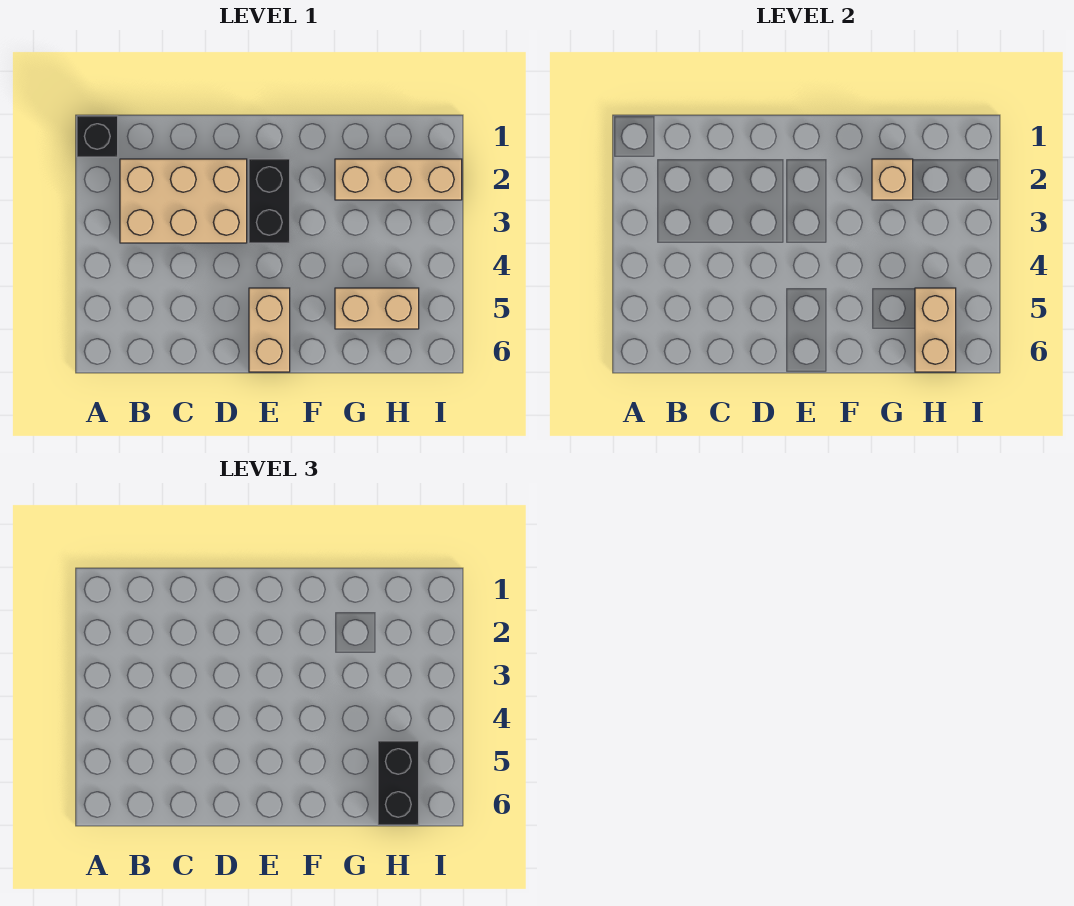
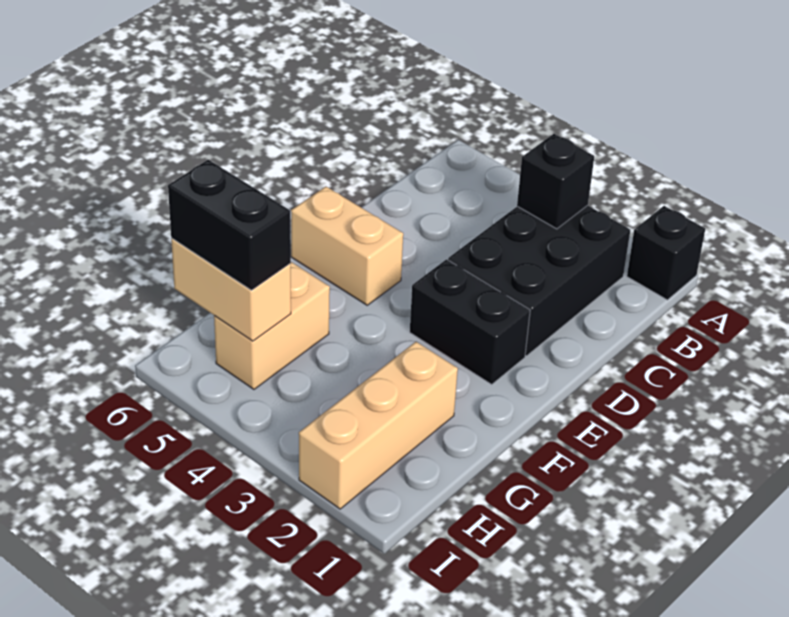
tan 2x3 brick [120,159,247,243] -> black 2x3 brick [448,205,630,356]
none -> black 1x1 brick [517,134,594,229]
tan 1x1 brick [872,159,913,200] -> none

